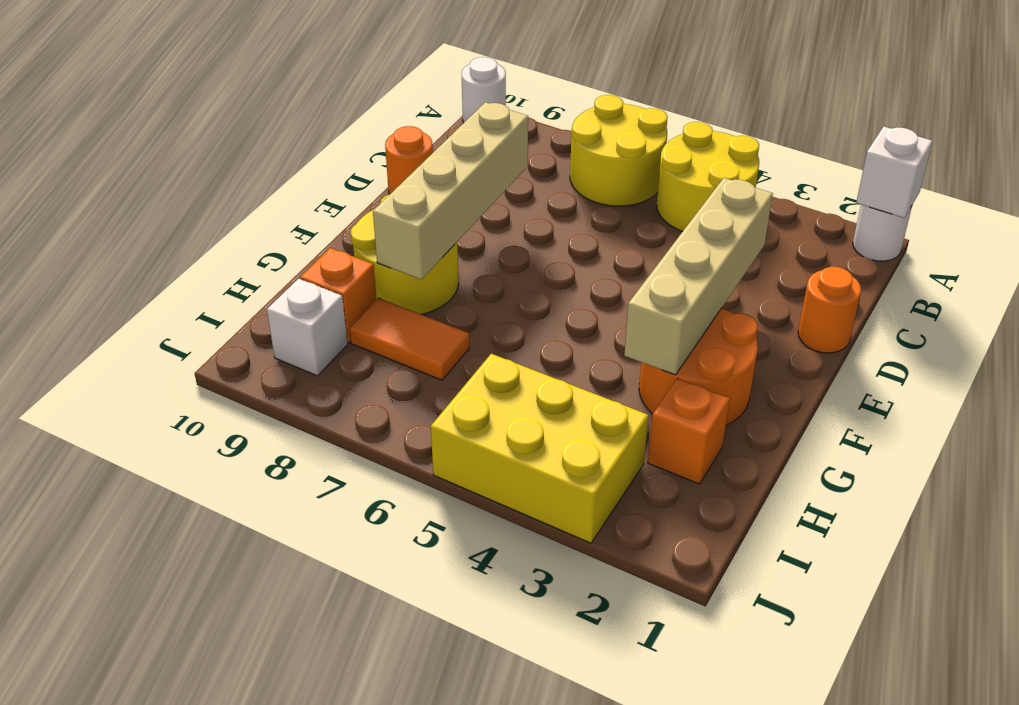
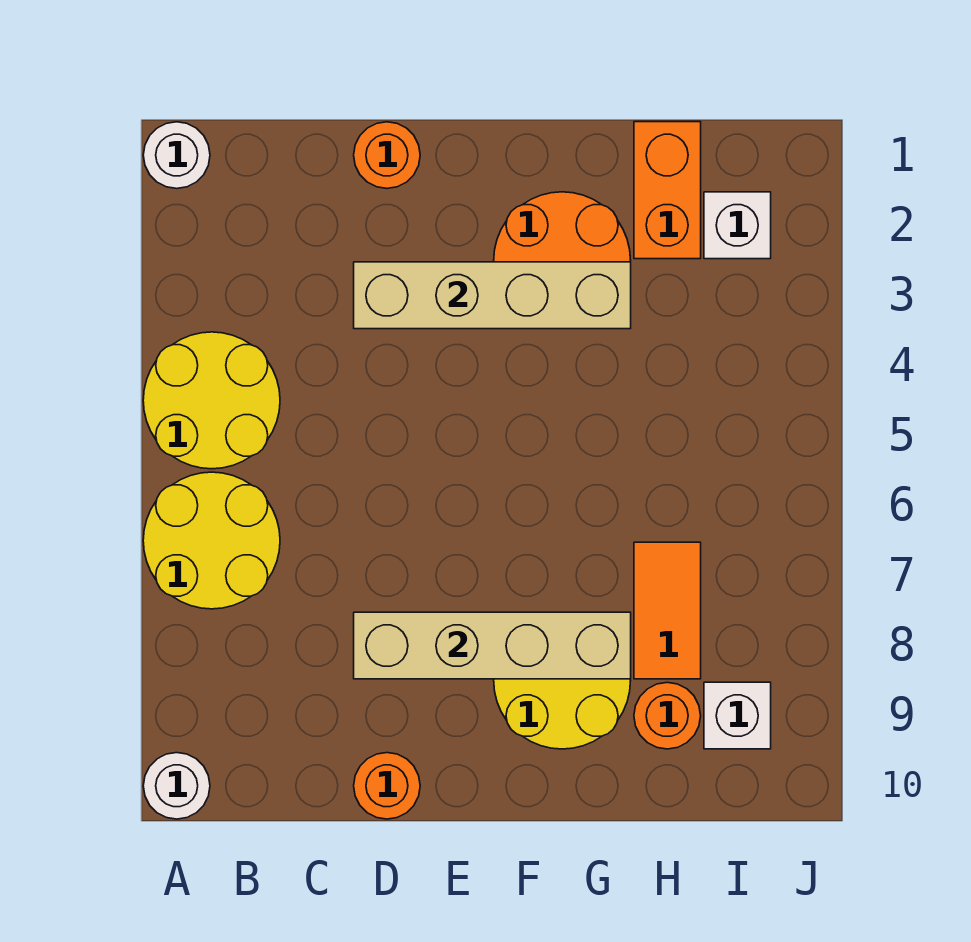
white 1x1 brick [856,127,932,218] -> white 1x1 brick moved to [704,192,771,259]
orange 1x1 brick [648,379,730,484] -> orange 1x2 brick [634,122,701,259]
orange 1x1 brick [300,248,377,343] -> orange 1x1 round brick [634,682,701,749]
yellow 2x3 brick [431,354,649,543] -> none

